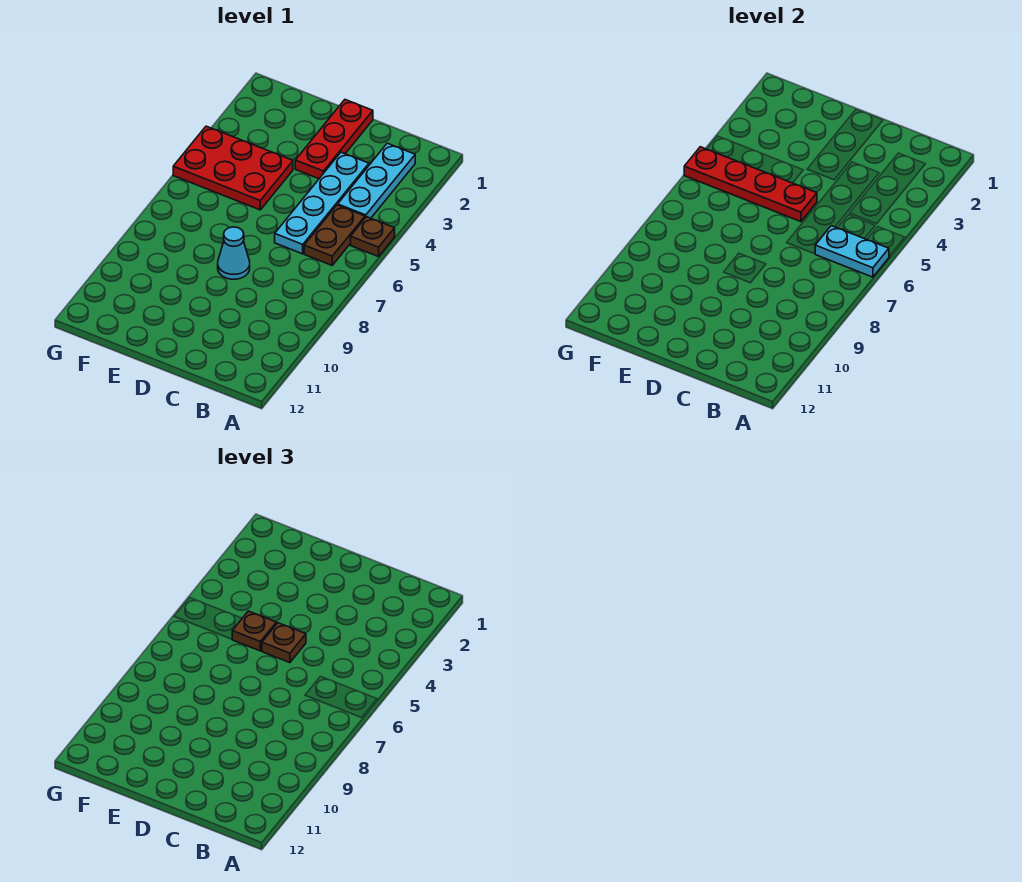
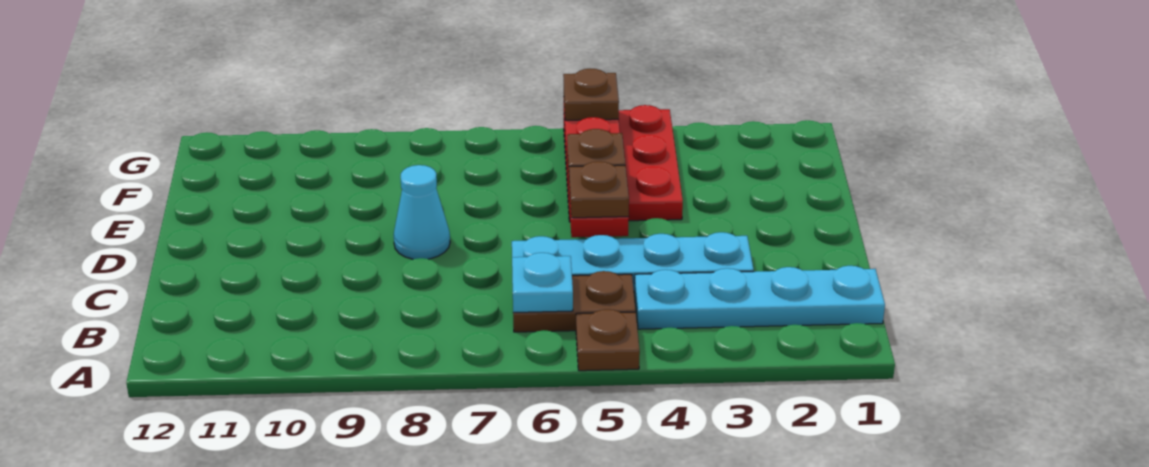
cyan 1x2 plate [815,226,889,277] -> cyan 1x1 plate [512,253,573,313]
cyan 1x3 plate [338,143,415,218] -> cyan 1x4 plate [634,266,885,329]
red 1x3 plate [295,100,373,179] -> none
none -> brown 1x1 plate [563,69,619,120]

